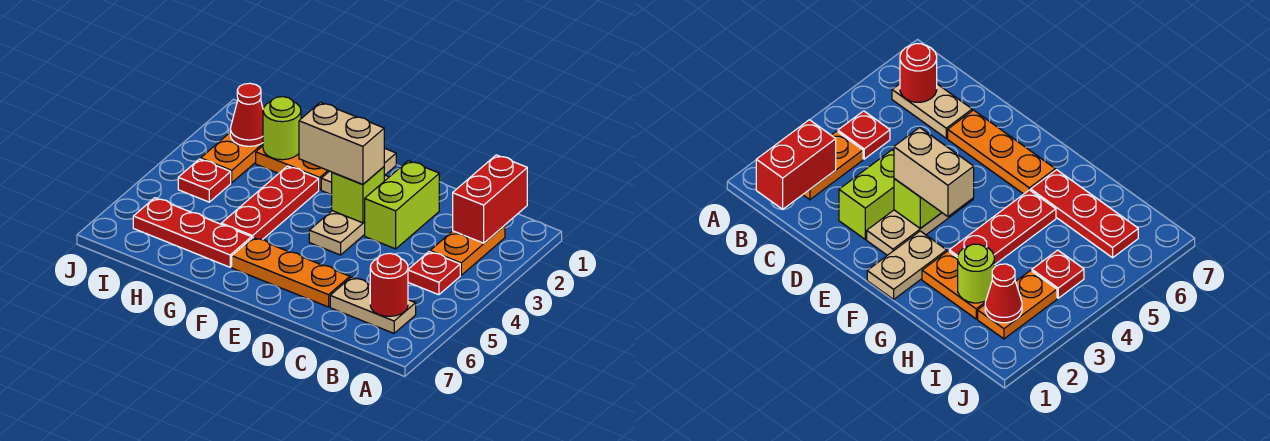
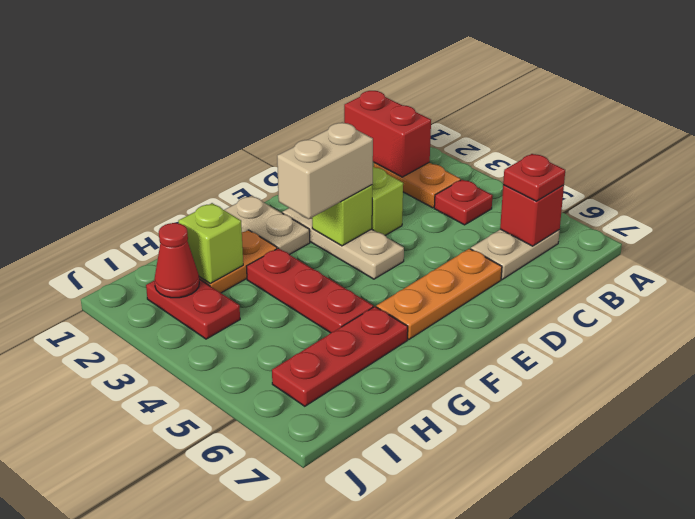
red 1x1 round brick [370,253,408,316] -> red 1x1 brick [500,185,564,246]
lime 1x1 round brick [263,97,301,160] -> lime 1x1 brick [178,203,243,284]
orange 1x2 plate [201,133,263,183] -> red 1x2 plate [146,279,240,339]
red 1x1 plate [178,159,231,202] -> red 1x1 plate moved to [503,154,565,201]

